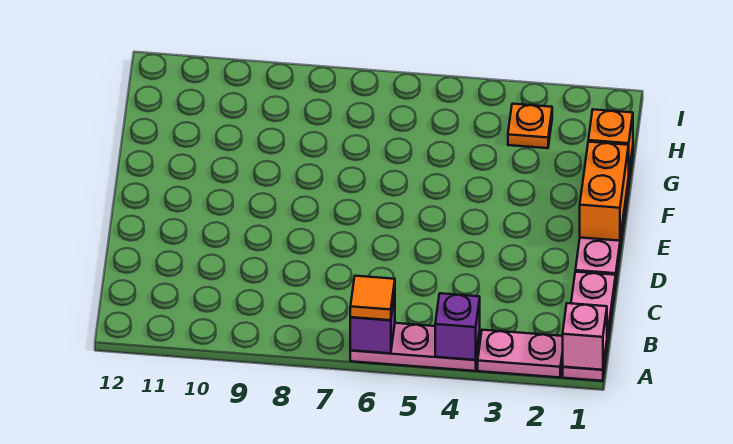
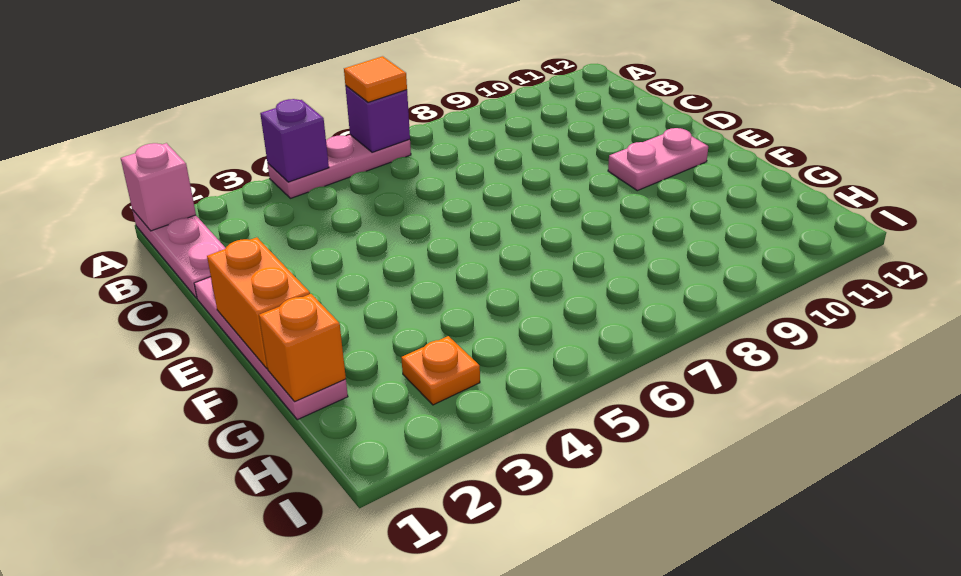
pink 1x2 plate [478,330,563,378] -> pink 1x2 plate moved to [608,128,708,191]

